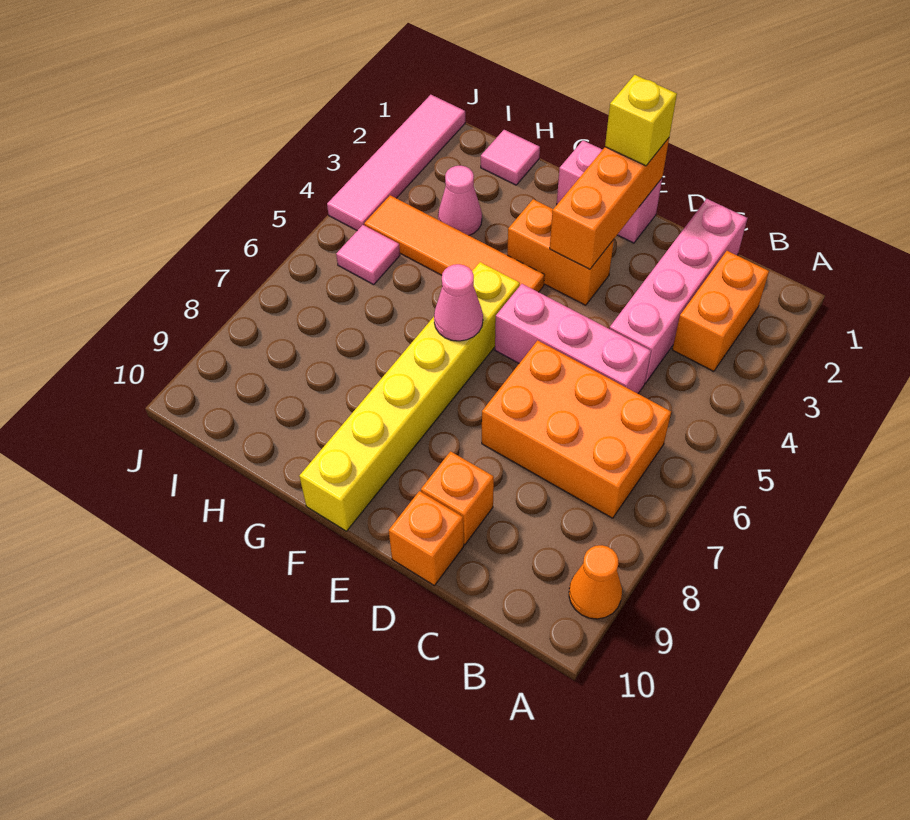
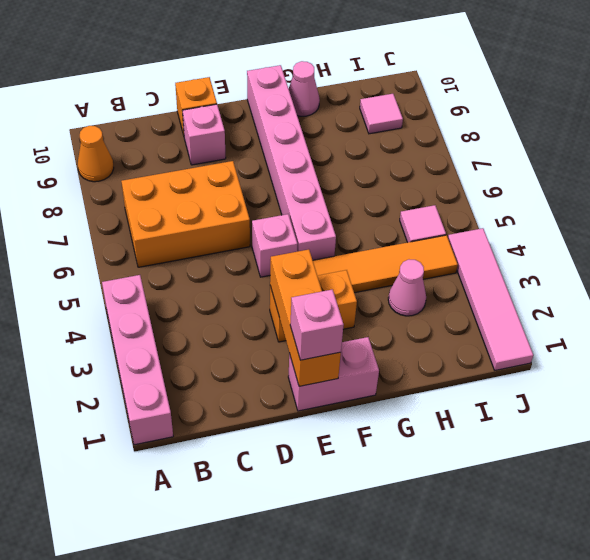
orange 1x2 brick [672,251,769,371] -> none
pink 1x4 brick [609,199,747,383] -> pink 1x4 brick moved to [102,275,173,445]
pink 1x3 brick [495,284,651,394] -> pink 1x1 brick [252,214,297,277]
orange 1x1 brick [421,451,494,545] -> pink 1x1 brick [182,104,226,165]
yellow 1x1 brick [605,75,677,166] -> pink 1x1 brick [290,289,344,360]
yellow 1x6 brick [299,262,520,531] -> pink 1x6 brick [247,65,336,260]
pink 1x1 cone [434,264,483,341] -> pink 1x1 cone moved to [289,61,320,116]
pink 1x1 tile [481,130,540,185] -> pink 1x1 tile moved to [360,94,403,134]

